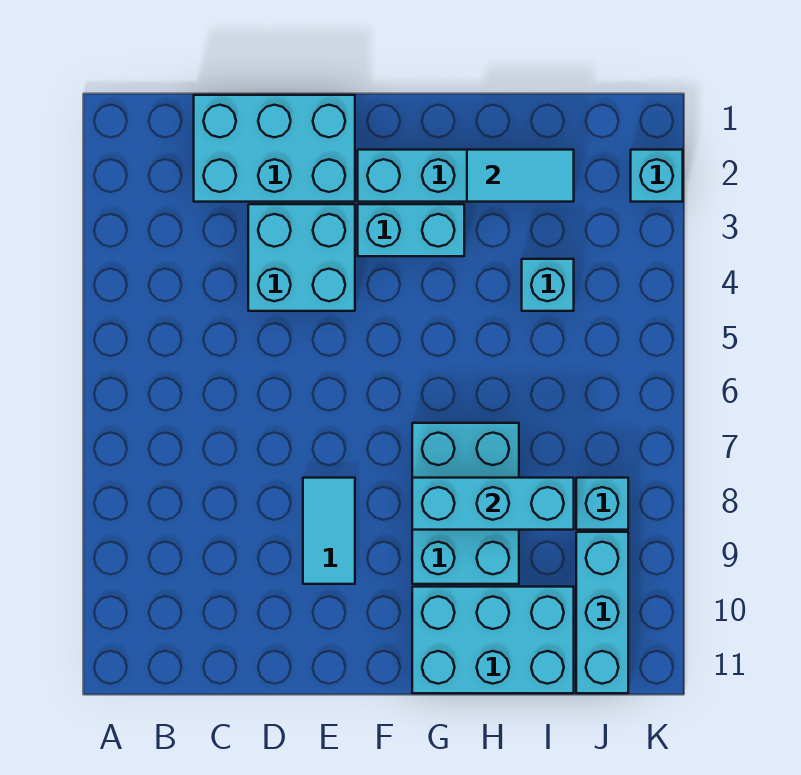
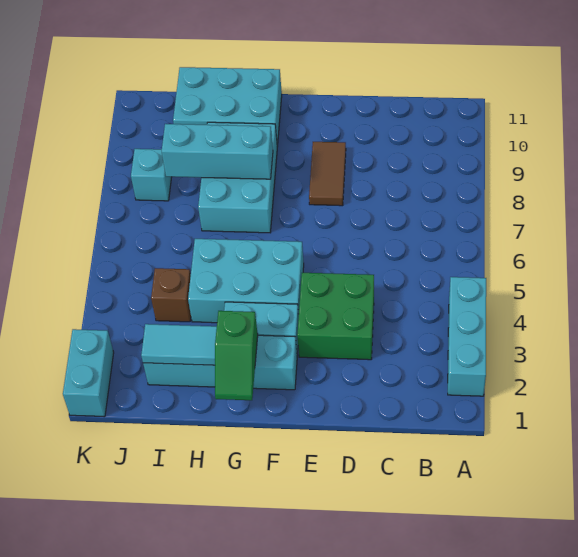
cyan 2x3 brick [194,95,355,202] -> cyan 2x3 brick moved to [188,239,304,323]
cyan 2x2 brick [248,204,355,311] -> green 2x2 brick [297,273,374,360]
cyan 1x2 tile [303,478,355,584] -> brown 1x2 tile [309,142,346,206]
none -> green 1x2 slope [215,311,258,400]
cyan 1x1 brick [522,259,574,311] -> brown 1x1 brick [151,268,191,322]
cyan 1x3 brick [576,532,628,693] -> cyan 1x3 brick moved to [448,277,486,396]
cyan 1x1 brick [631,150,683,202] -> cyan 1x2 brick [63,329,114,417]

